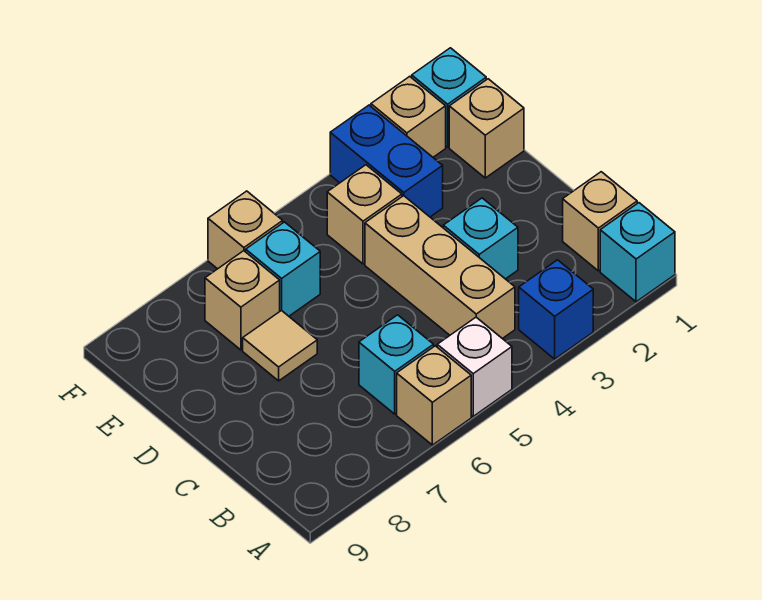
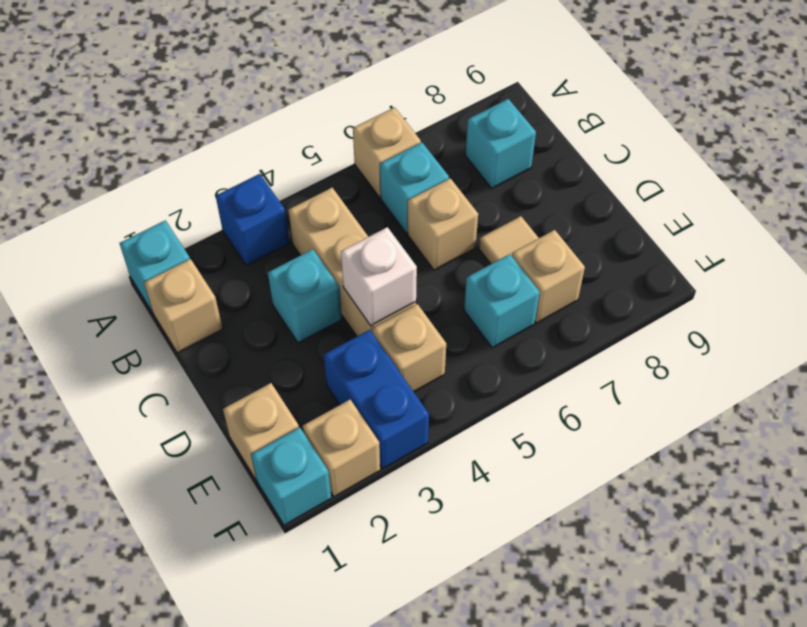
white 1x1 brick [437,317,512,416] -> white 1x1 brick moved to [341,227,417,326]
none -> cyan 1x1 brick [465,99,536,188]
tan 1x1 brick [208,191,283,269] -> tan 1x1 brick moved to [408,178,478,270]

